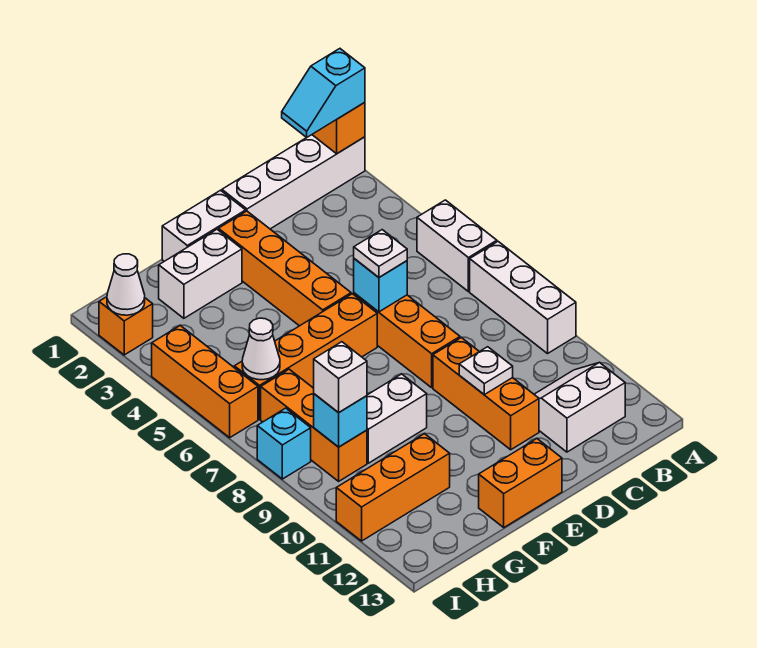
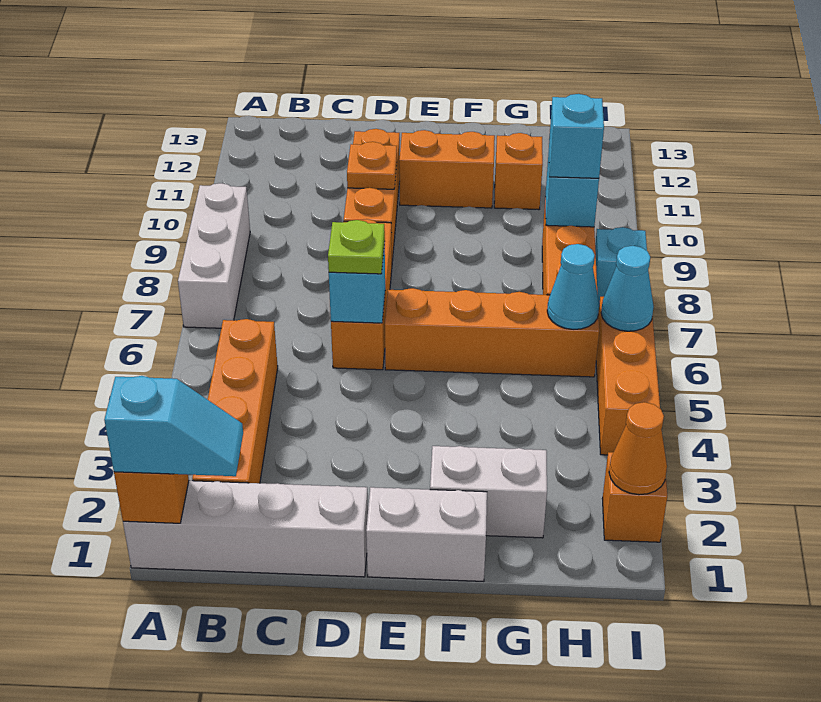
white 1x2 brick [417,200,497,292] -> none
white 2x2 slope [534,362,625,452] -> none
white 1x1 plate [354,230,407,277] -> lime 1x1 plate [328,220,385,274]
white 1x1 plate [459,347,513,395] -> orange 1x1 plate [347,142,397,189]
orange 1x4 brick [218,211,351,326] -> orange 1x4 brick moved to [192,319,278,483]
orange 1x2 brick [479,439,562,527] -> orange 1x2 brick moved to [399,130,495,208]
white 1x2 brick [367,374,427,463] -> none
orange 1x3 brick [336,434,450,541] -> orange 1x1 brick [494,133,543,210]
white 1x1 cone [242,318,280,380] -> cyan 1x1 cone [547,244,599,329]
white 1x1 brick [314,342,367,413] -> cyan 1x1 brick [549,94,604,178]
white 1x1 cone [107,254,145,315] -> orange 1x1 cone [609,402,667,495]
none -> cyan 1x1 cone [601,246,654,331]

